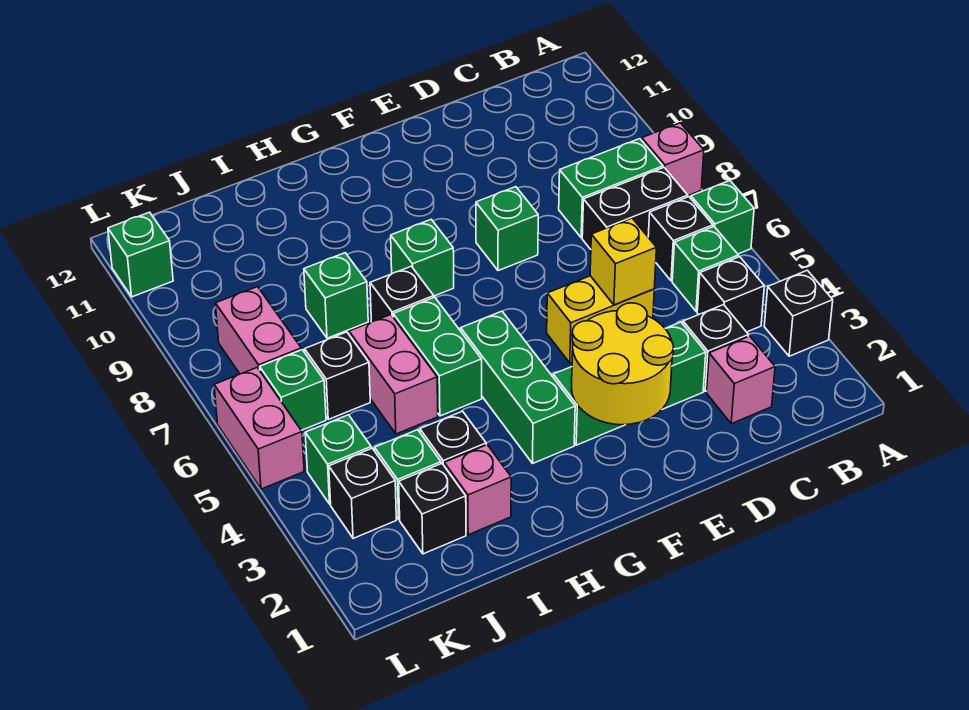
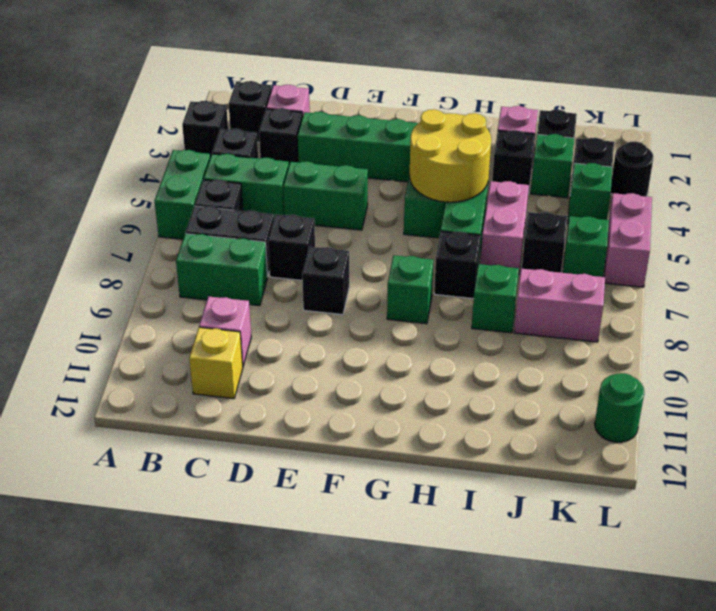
green 1x1 brick [691,181,754,254] -> green 1x2 brick [155,150,210,239]
pink 1x1 brick [642,123,704,195] -> pink 1x1 brick moved to [199,296,251,365]
none -> black 1x1 brick [229,81,272,142]
green 1x1 brick [672,227,738,311] -> green 1x2 brick [204,154,289,218]
yellow 1x2 brick [547,276,654,363] -> green 1x2 brick [283,161,368,230]
yellow 1x1 brick [590,218,656,305] -> yellow 1x1 brick moved to [189,327,243,399]
none -> black 1x1 brick [268,215,315,280]
yellow 2x2 round brick [572,303,674,425] -> yellow 2x2 round brick moved to [409,109,491,202]
green 1x1 brick [476,187,538,271] -> black 1x1 brick [302,247,349,315]
pink 1x2 brick [215,287,301,374] -> pink 1x2 brick turned to [514,269,605,342]
none -> black 1x1 round brick [611,141,653,197]
green 1x1 brick [108,212,173,297] -> green 1x1 round brick [595,373,644,442]

